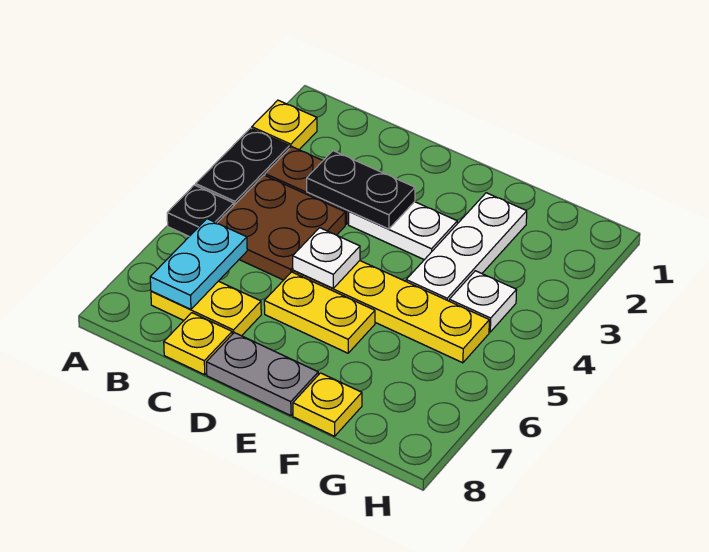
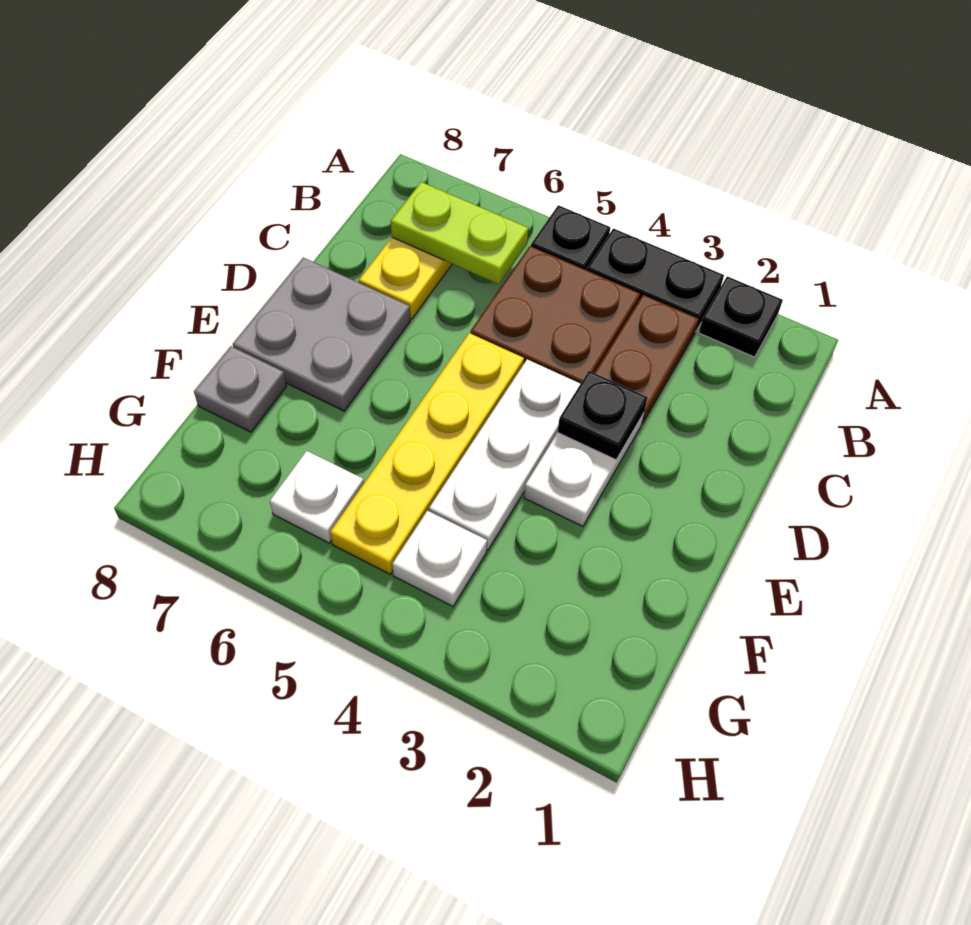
yellow 1x1 plate [252,100,317,150] -> black 1x1 plate [699,276,783,357]
cyan 1x2 plate [150,219,247,310] -> lime 1x2 plate [391,182,528,284]
black 1x2 plate [307,151,415,229] -> black 1x1 plate [557,371,648,460]
yellow 1x1 plate [164,313,232,375] -> none
white 1x1 plate [293,228,360,288] -> white 1x1 plate moved to [270,451,364,543]
yellow 1x2 plate [264,272,375,353] -> none
grey 1x2 plate [206,333,318,416] -> grey 2x2 plate [233,258,410,411]
white 1x3 plate [406,193,527,301] -> white 1x3 plate turned to [429,359,580,550]
yellow 1x1 plate [293,373,362,436] -> grey 1x1 plate [194,346,287,432]

